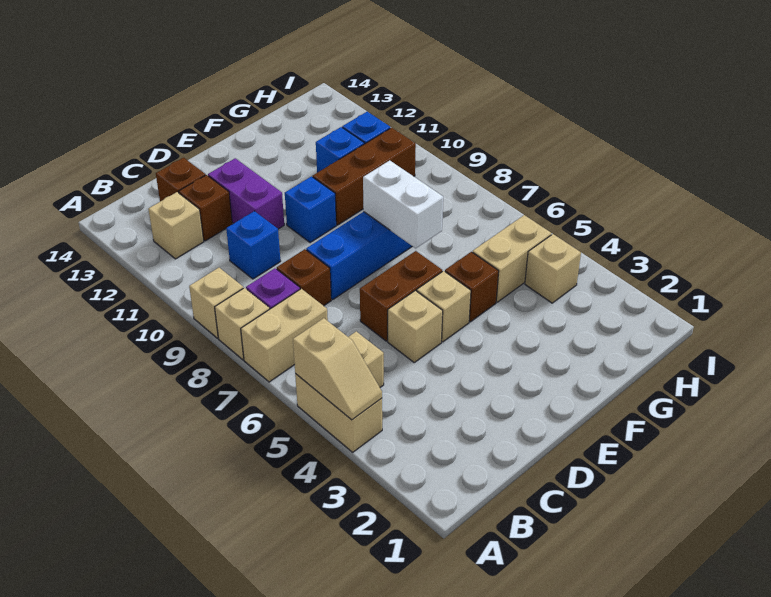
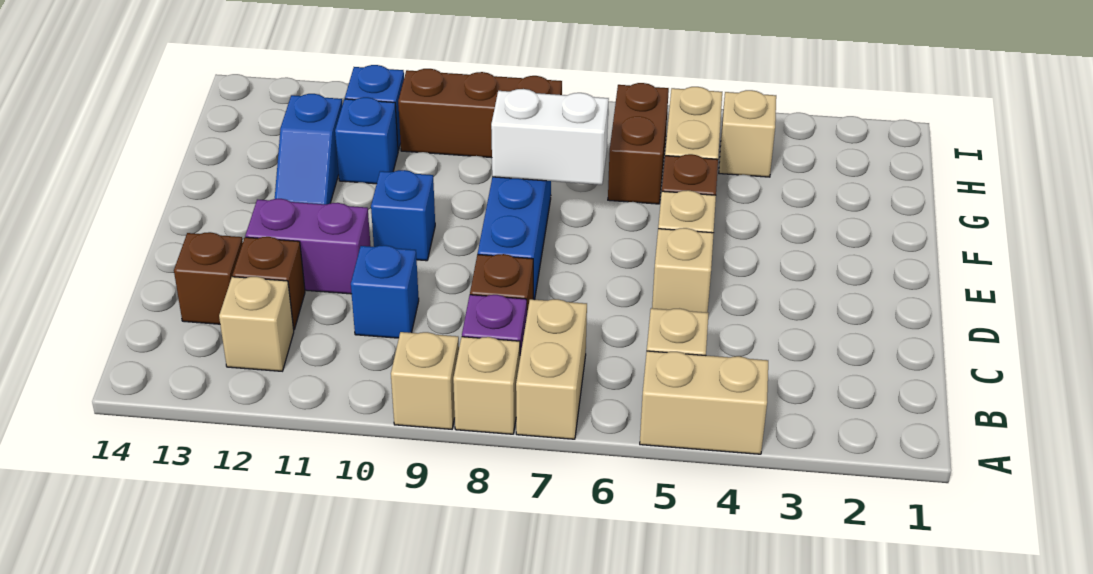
tan 1x2 slope [293,318,382,420] -> none
brown 1x2 brick [360,251,442,341] -> brown 1x2 brick moved to [608,83,669,204]
brown 1x3 brick [313,128,416,225] -> brown 1x3 brick turned to [398,69,562,158]
none -> blue 1x2 slope [275,94,342,204]

